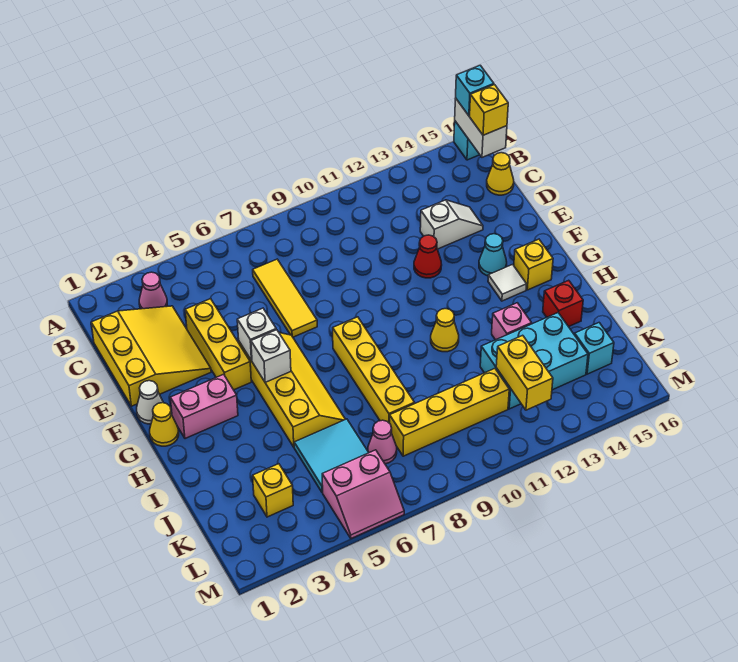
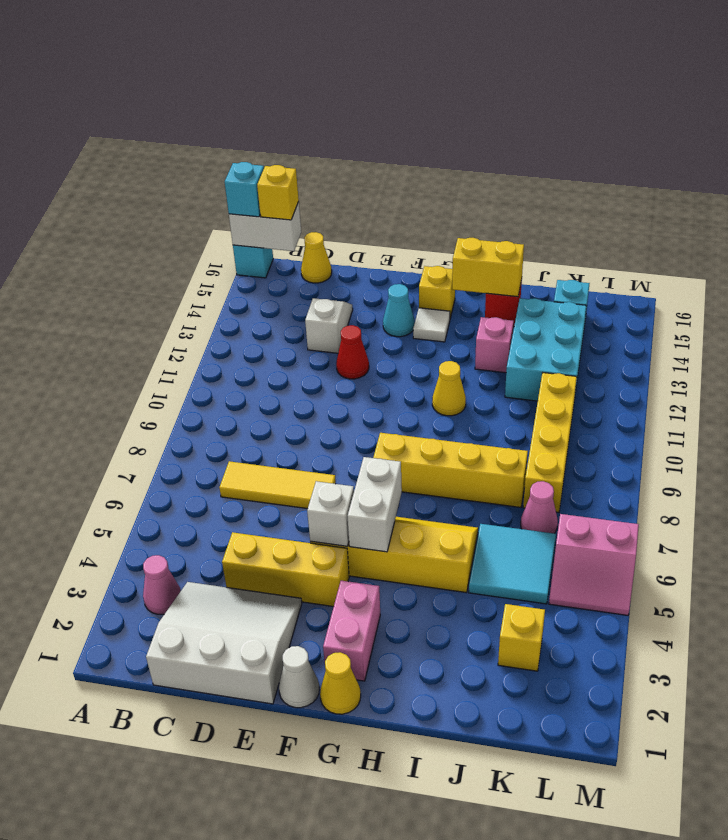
yellow 3x3 slope [91,306,211,406] -> white 3x3 slope [146,582,302,704]
white 1x1 brick [251,330,291,382] -> white 1x2 brick [348,457,402,552]
yellow 1x2 brick [496,335,553,410] -> yellow 1x2 brick moved to [452,238,524,297]
pink 2x2 slope [322,450,404,539] -> pink 2x2 slope turned to [549,514,639,615]

